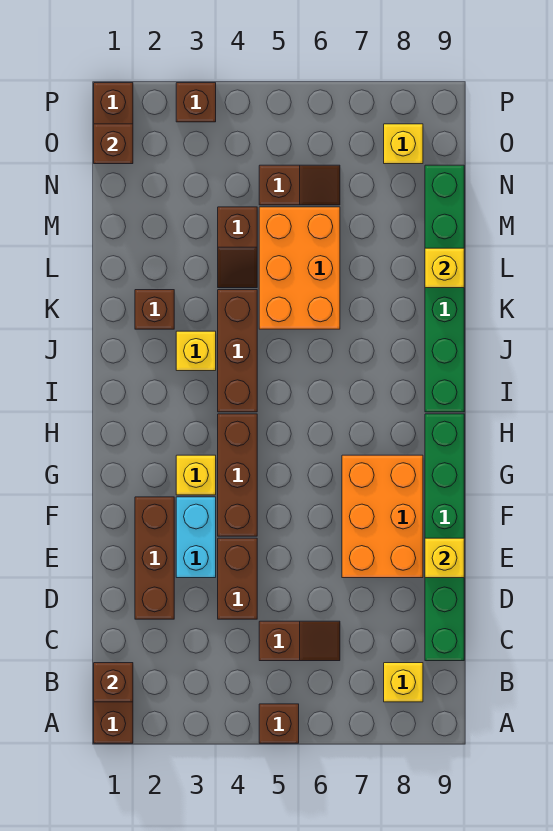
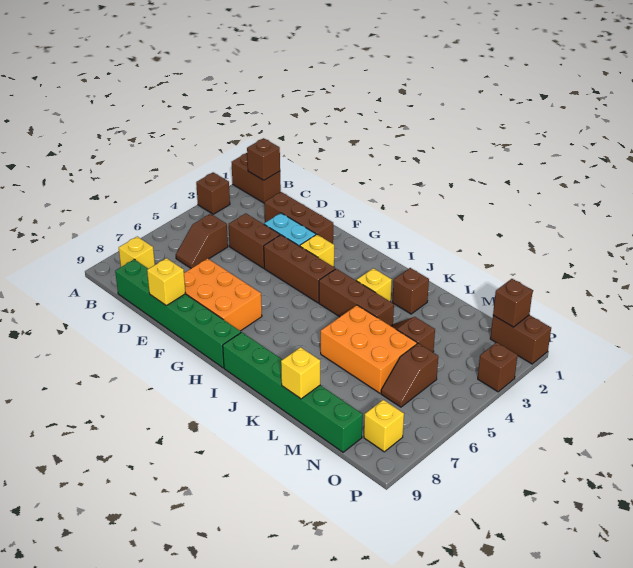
brown 1x1 brick [259,704,299,743] -> brown 1x1 brick moved to [196,172,230,214]

